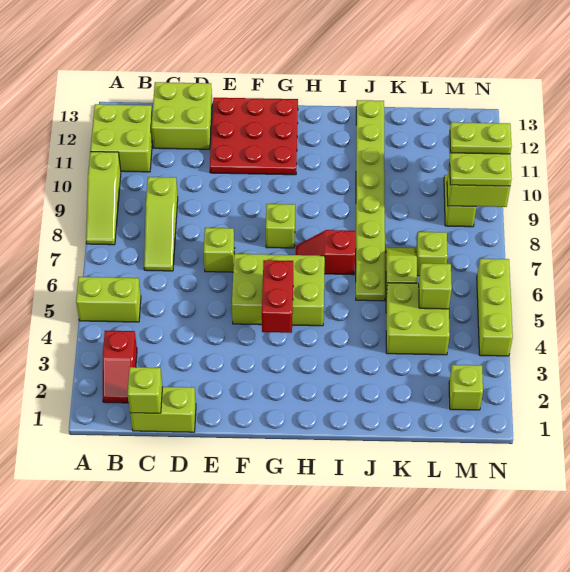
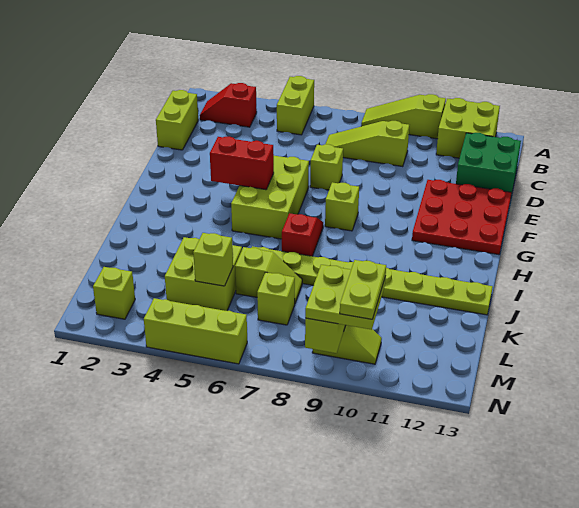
lime 1x1 brick [127,367,163,413] -> none
lime 2x2 brick [151,82,212,149] -> green 2x2 brick [456,133,521,195]

